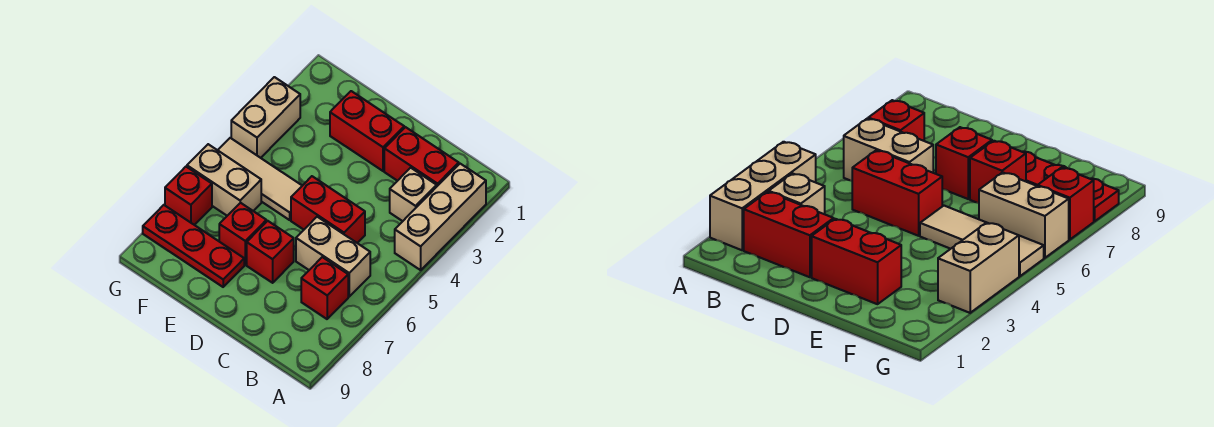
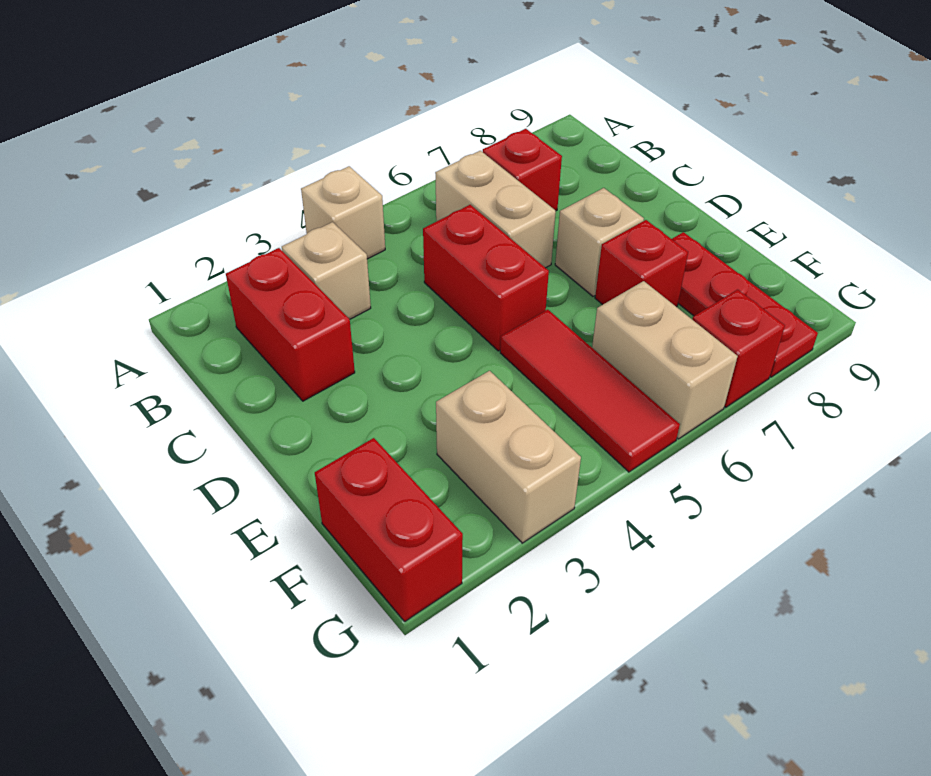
tan 1x3 brick [395,164,486,270] -> tan 1x1 brick [301,166,385,259]
red 1x2 brick [330,91,404,171] -> red 1x2 brick moved to [315,438,463,621]
red 1x1 brick [247,221,294,283] -> tan 1x1 brick [555,188,644,296]
tan 1x3 tile [218,138,302,220] -> red 1x3 tile [500,310,680,472]
tan 1x2 brick [231,77,300,158] -> tan 1x2 brick turned to [436,371,581,543]

